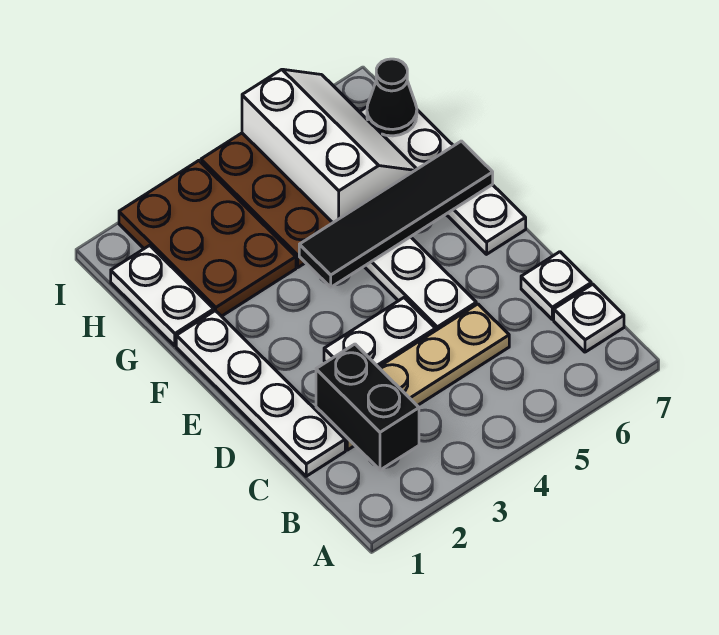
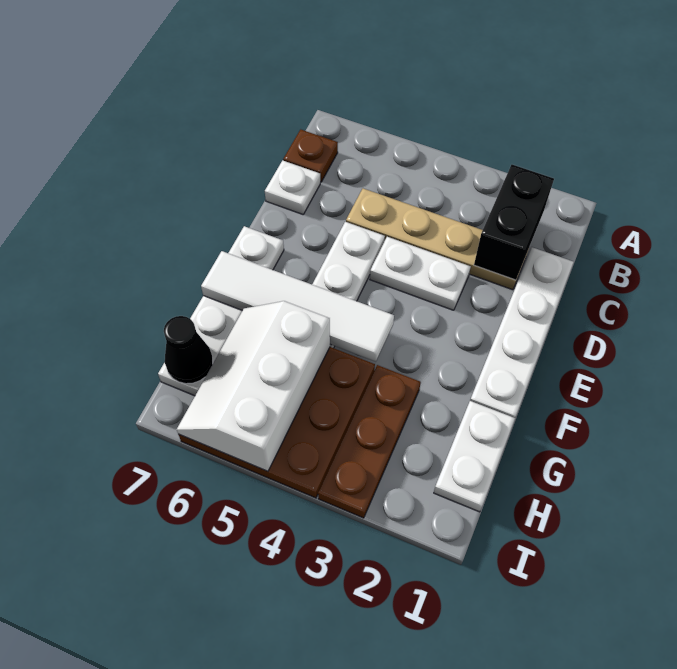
white 1x1 plate [554,284,624,352] -> brown 1x1 plate [283,130,338,182]
black 1x4 tile [299,141,493,287] -> white 1x4 tile [201,251,394,362]
brown 2x3 plate [119,161,296,316] -> brown 1x3 plate [318,365,421,518]

